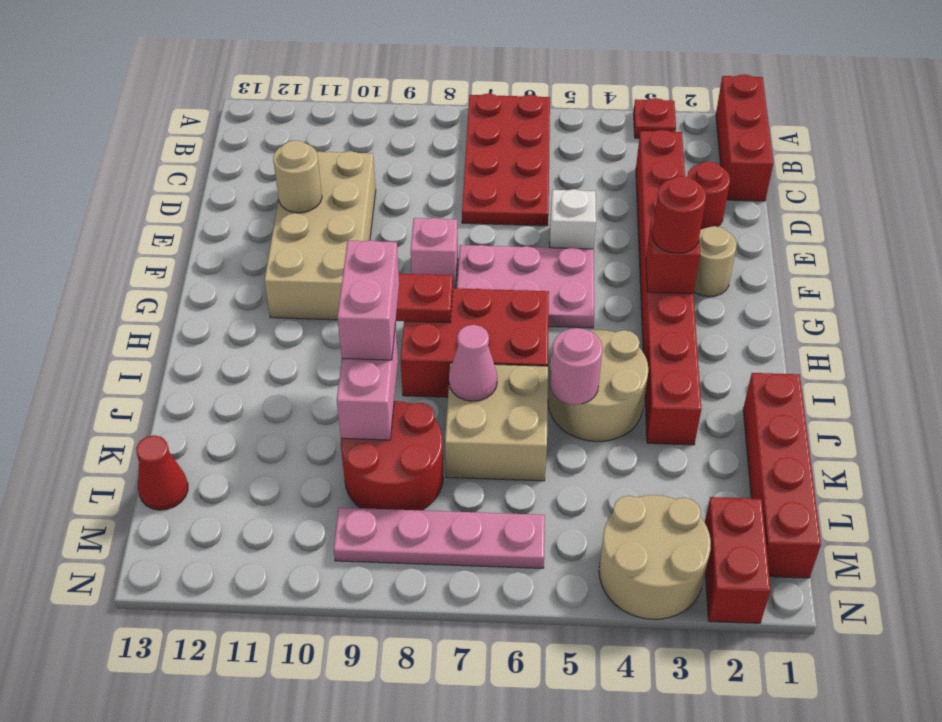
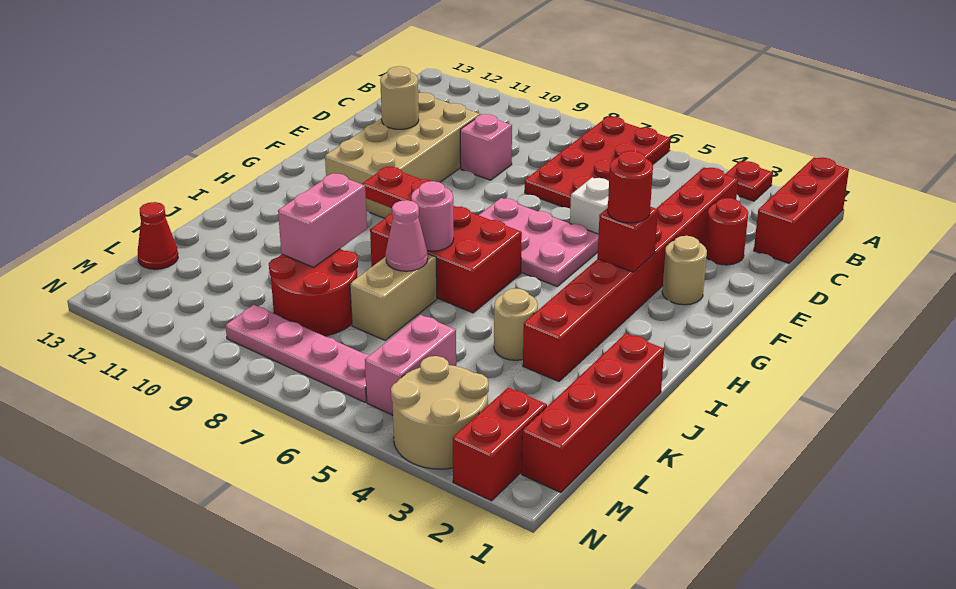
pink 1x1 brick [411,218,458,288] -> pink 1x1 brick moved to [460,114,512,180]
tan 2x2 round brick [548,330,648,442] -> tan 1x1 round brick [494,289,538,360]
pink 1x2 brick [337,240,399,360] -> pink 1x2 brick moved to [365,315,456,415]
pink 1x1 round brick [550,328,603,405] -> pink 1x1 round brick moved to [411,181,454,251]
tan 2x2 brick [445,363,548,481] -> tan 1x2 brick [350,254,437,340]

